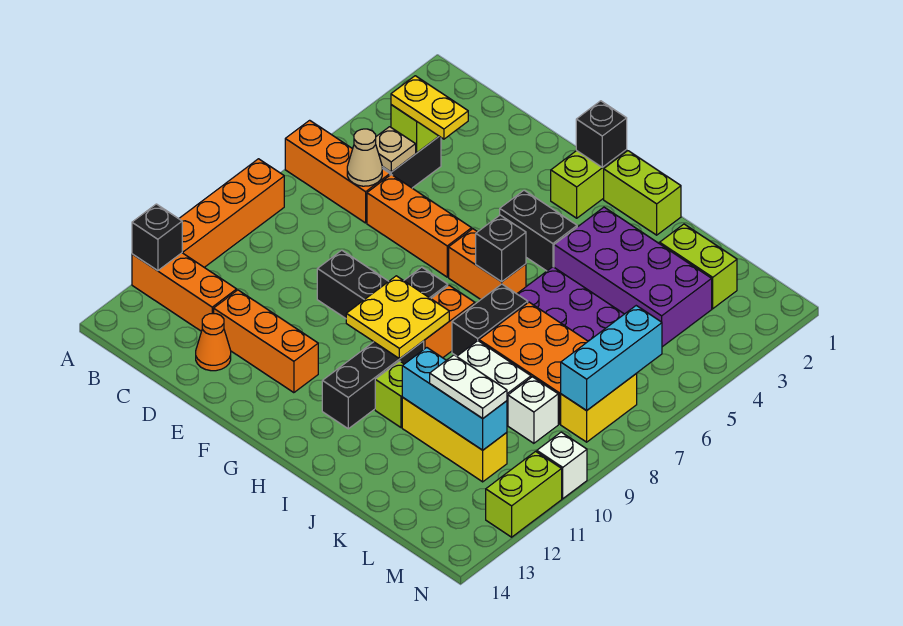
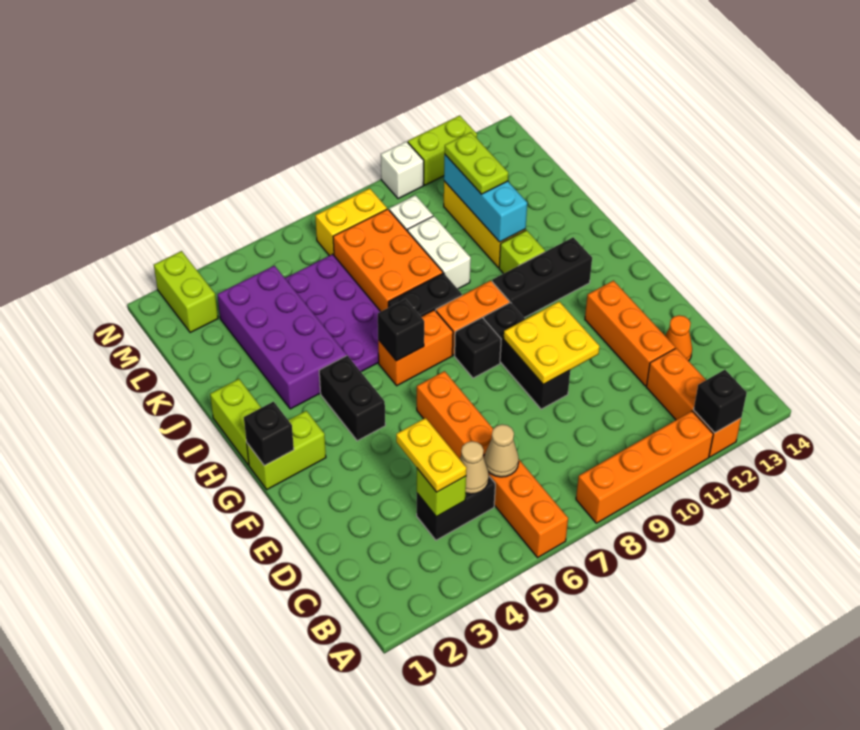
tan 1x1 plate [376,127,416,172] -> tan 1x1 cone [460,441,489,494]
orange 1x2 brick [449,229,526,299] -> orange 1x2 brick turned to [378,310,453,386]
yellow 2x2 plate [346,276,449,359] -> yellow 2x2 plate moved to [504,302,600,385]
lime 1x2 brick [660,224,737,309] -> lime 1x2 brick moved to [154,251,218,333]
white 1x2 plate [430,355,507,418] -> lime 1x2 plate [445,132,508,194]
cyan 1x3 brick [561,306,662,411] -> none

